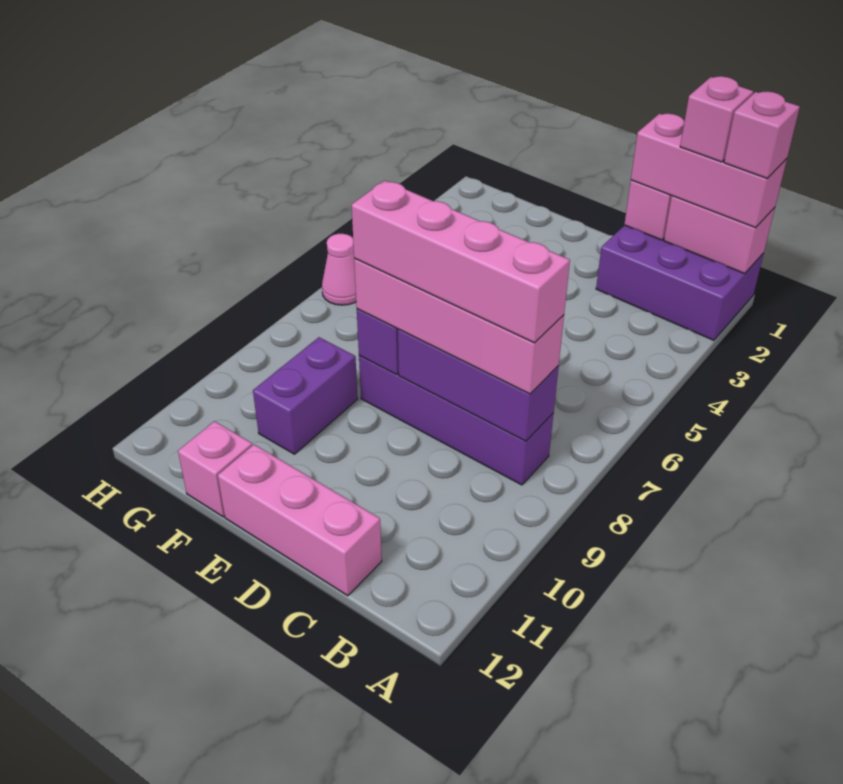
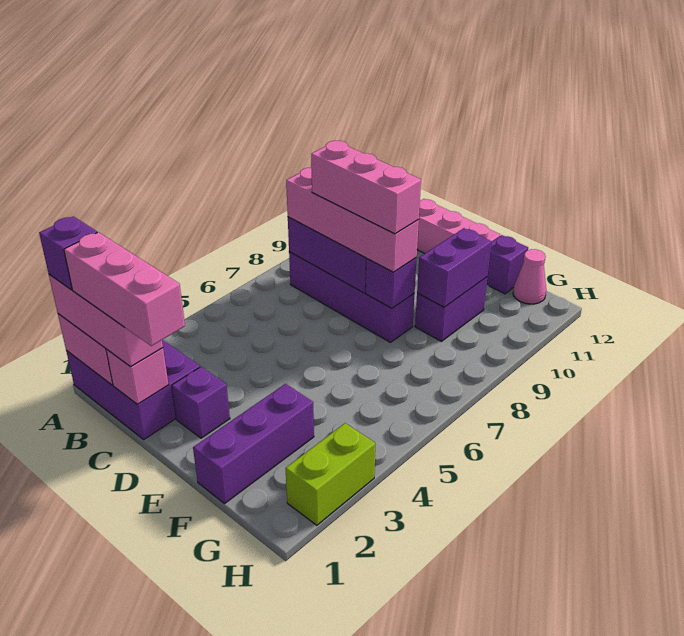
pink 1x1 brick [724,92,800,178] -> purple 1x1 brick [39,216,97,290]
pink 1x1 brick [680,76,753,162] -> pink 1x3 brick [64,232,185,346]
pink 1x4 brick [352,181,570,343] -> pink 1x3 brick [311,141,421,234]
none -> purple 1x1 brick [172,367,230,438]
none -> purple 1x3 brick [193,384,314,504]
none -> purple 1x2 brick [417,228,491,307]
pink 1x1 brick [178,421,252,517] -> purple 1x1 brick [487,235,528,294]
none -> lime 1x2 brick [286,423,375,525]
pink 1x1 cone [322,234,356,305] -> pink 1x1 cone moved to [513,249,546,304]

